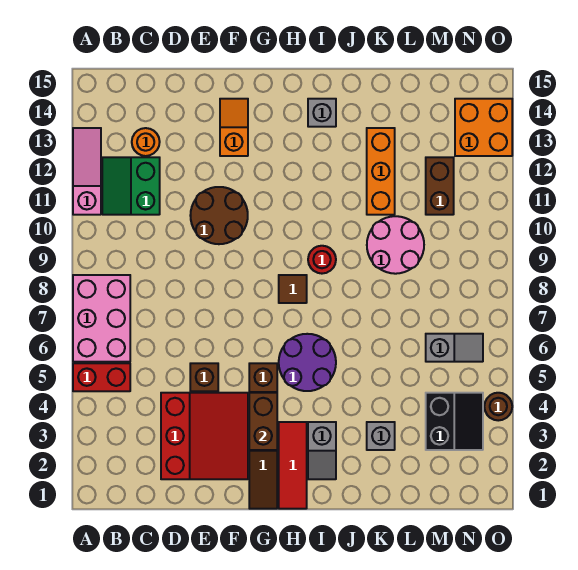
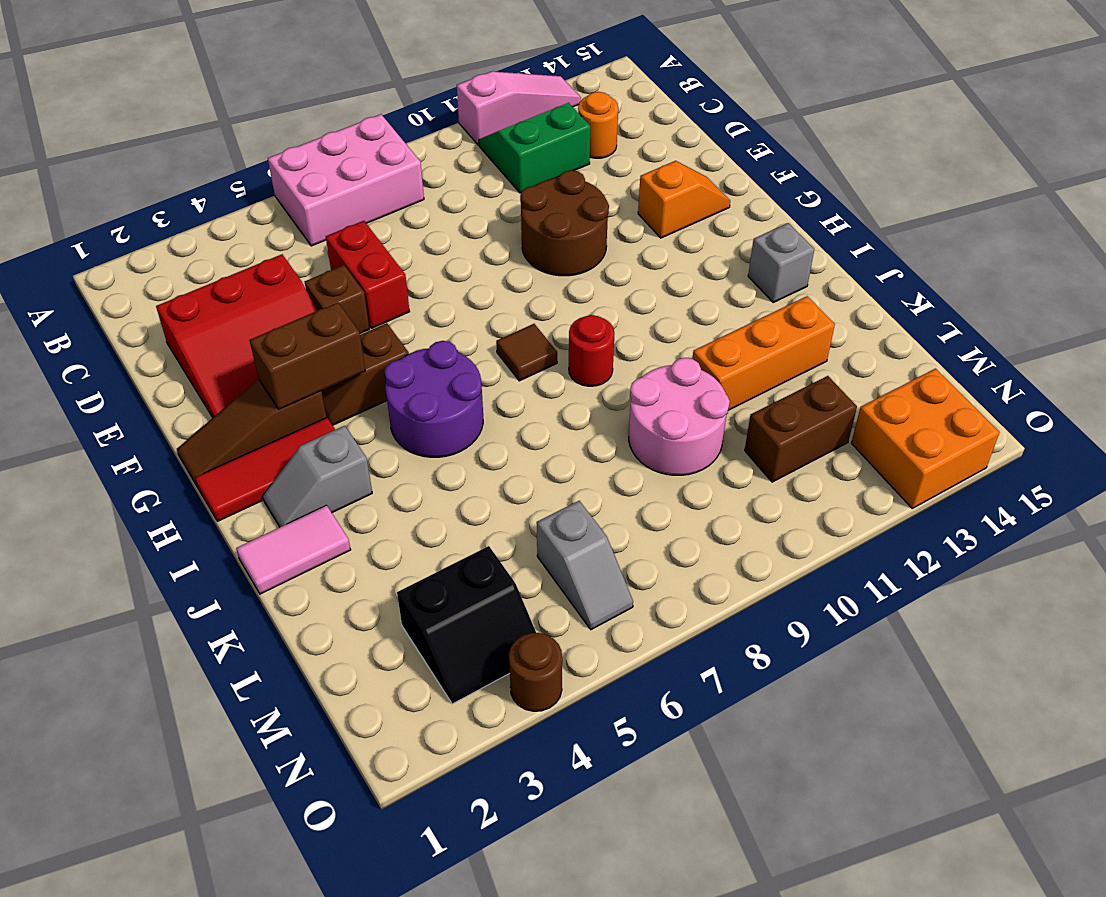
red 1x2 brick [73,363,130,391] -> red 1x2 brick moved to [326,221,410,328]
none -> pink 1x2 tile [236,505,351,594]
grey 1x1 brick [367,422,395,450] -> none

